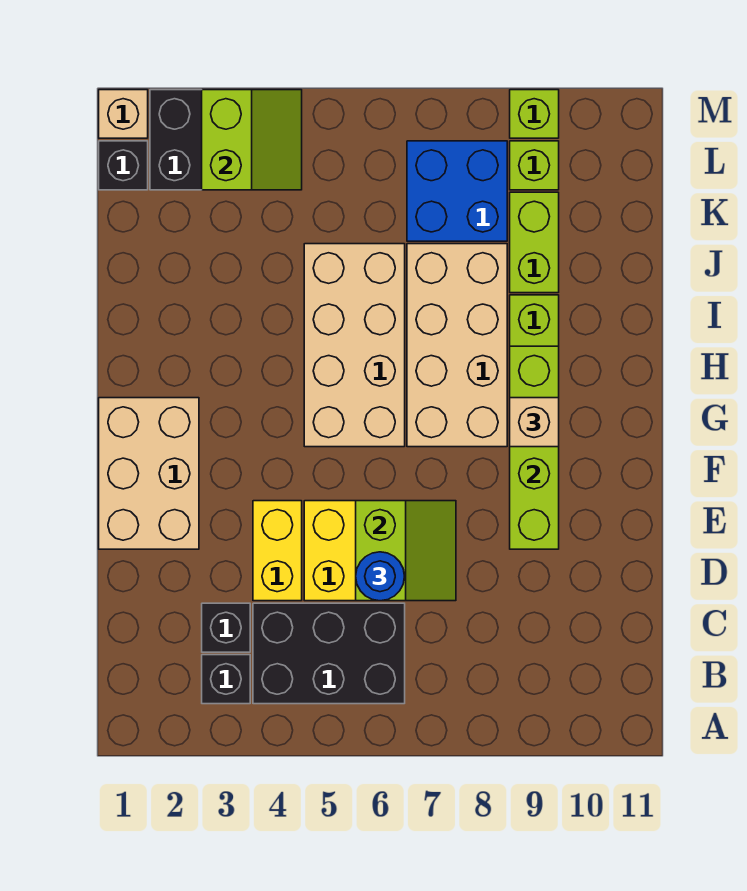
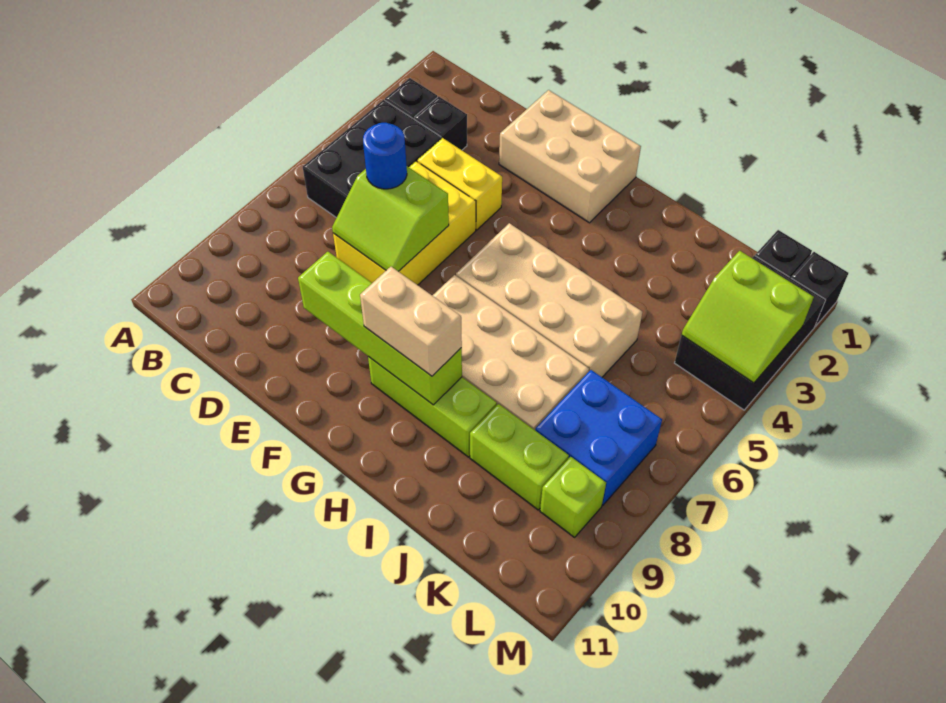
tan 1x1 brick [510,398,559,447] -> tan 1x2 brick [360,267,462,376]
tan 1x1 brick [99,90,148,138] -> black 1x1 brick [791,252,848,327]
lime 1x1 brick [510,90,559,138] -> none

